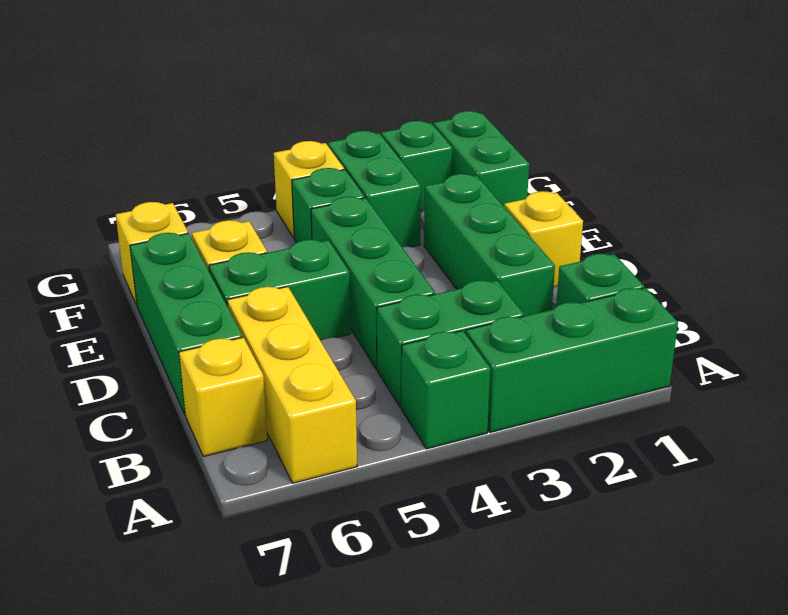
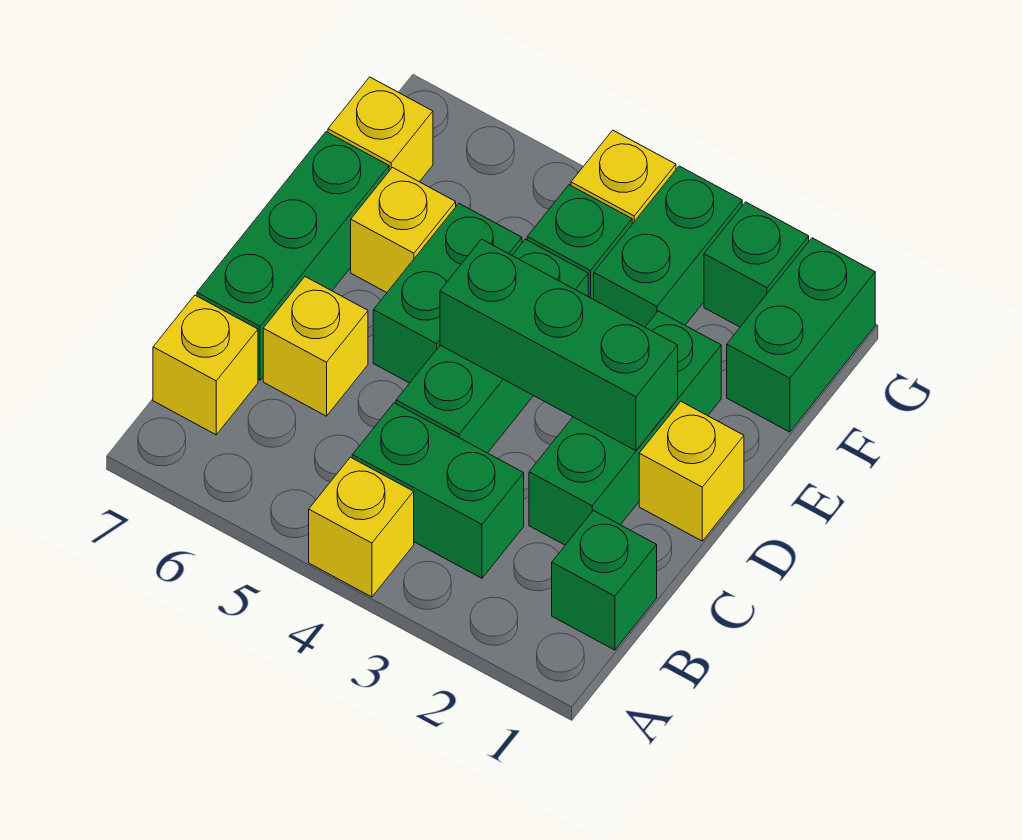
green 1x3 brick [466,288,678,432] -> green 1x3 brick moved to [440,239,678,451]
green 1x1 brick [402,331,490,449] -> yellow 1x1 brick [309,457,414,597]
yellow 1x3 brick [227,287,357,483] -> yellow 1x1 brick [263,277,368,416]
green 1x2 brick [209,240,351,340] -> green 1x2 brick turned to [373,204,522,383]

